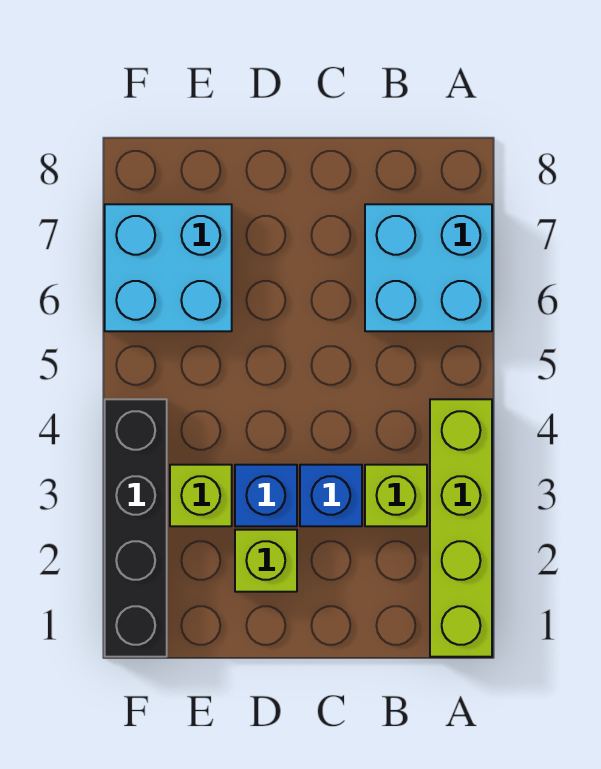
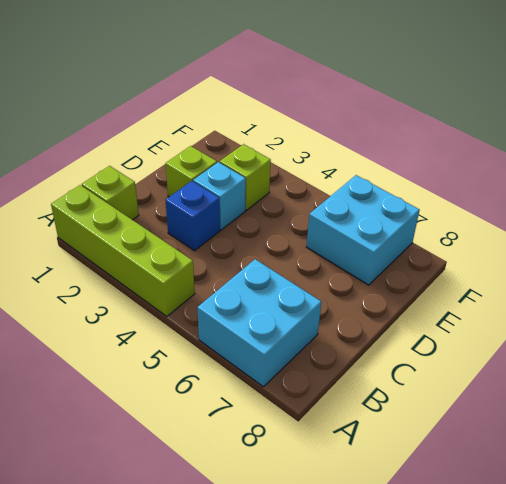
lime 1x1 brick [365,465,427,526] -> lime 1x1 brick moved to [82,166,139,220]
blue 1x1 brick [235,465,297,526] -> cyan 1x1 brick [193,162,246,230]
black 1x4 brick [105,399,167,657] -> none

